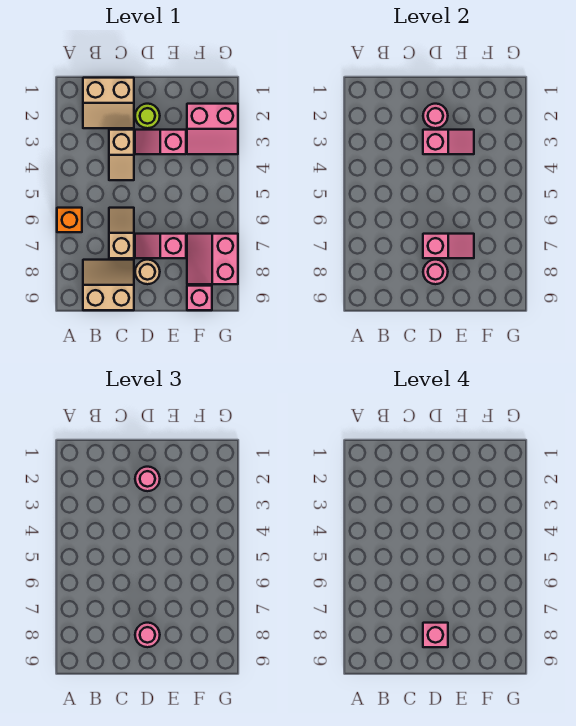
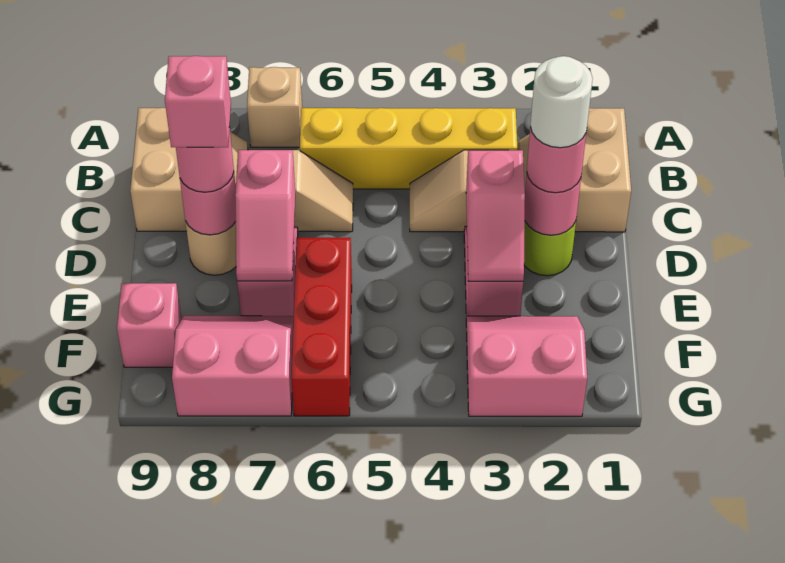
orange 1x1 brick [57,208,82,232] -> none
none -> tan 1x1 brick [247,67,302,147]
none -> yellow 1x4 brick [300,108,517,189]
none -> white 1x1 round brick [530,56,593,148]
none -> red 1x3 brick [291,238,352,416]
pink 2x2 slope [187,104,238,154] -> pink 2x2 slope turned to [466,316,587,416]

